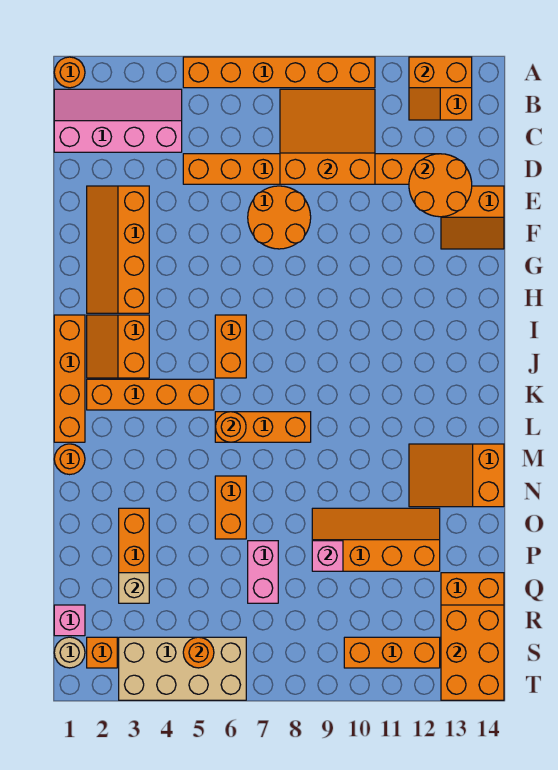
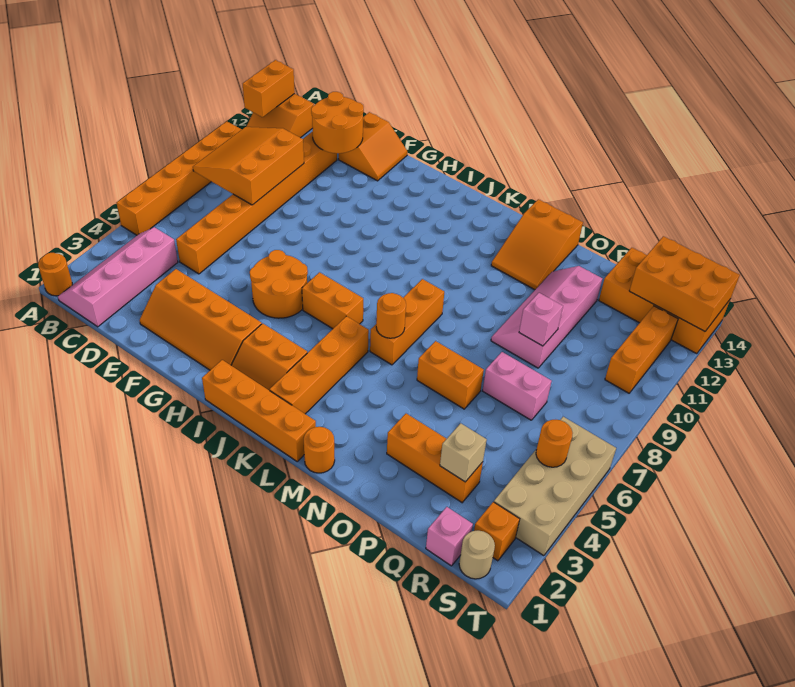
orange 2x2 round brick [248,186,311,249] -> orange 2x2 round brick moved to [250,250,308,318]
orange 2x4 slope [312,508,440,571] -> pink 2x4 slope [491,266,602,368]

